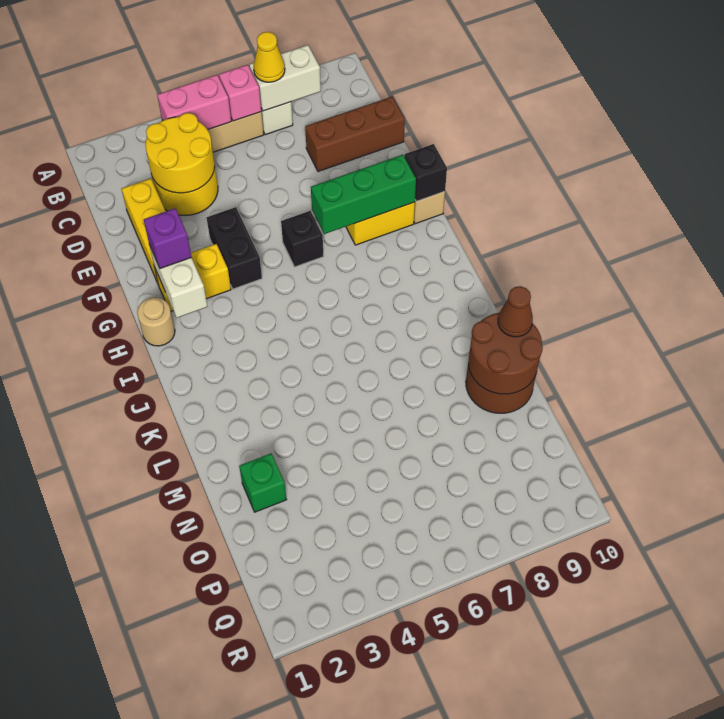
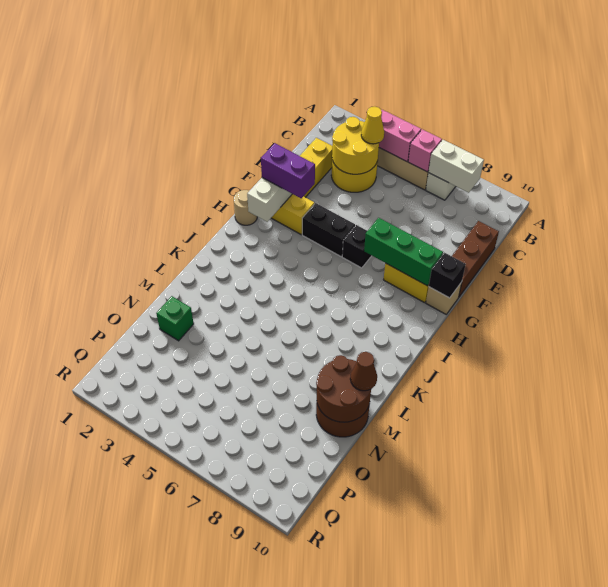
yellow 1x1 cone [254,32,285,82] -> yellow 1x1 cone moved to [361,107,384,144]
brown 1x3 brick [305,97,405,172] -> brown 1x3 brick turned to [452,221,499,297]
black 1x2 brick [206,207,262,289] -> black 1x2 brick turned to [302,203,355,256]
purple 1x1 brick [144,208,191,268] -> purple 1x2 brick [261,143,315,198]

